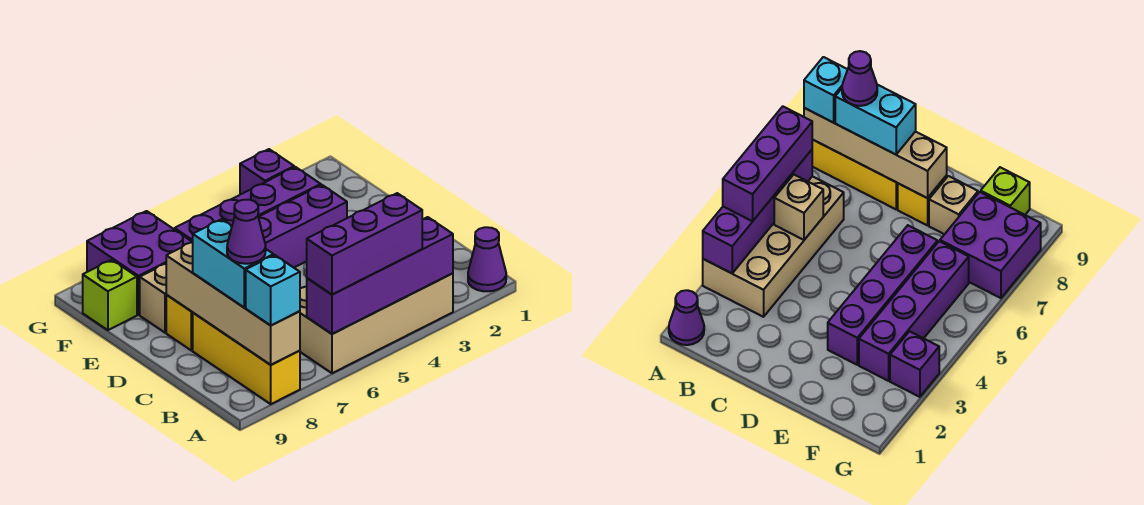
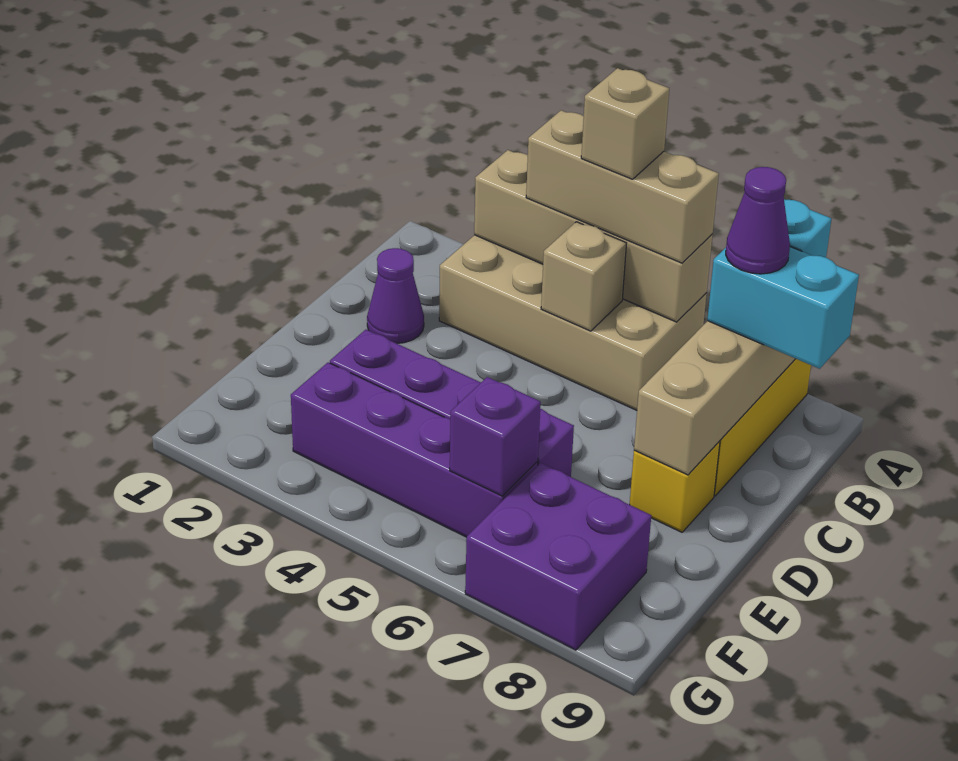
purple 1x1 cone [468,227,506,291] -> purple 1x1 cone moved to [367,248,424,343]
purple 1x4 brick [306,217,453,334] -> tan 1x4 brick [474,150,713,322]
purple 1x3 brick [307,193,422,294] -> tan 1x3 brick [526,110,719,263]
cyan 1x2 brick [193,219,273,307] -> cyan 1x2 brick turned to [707,247,859,369]
tan 1x1 brick [140,264,167,333] -> tan 1x1 brick moved to [581,68,669,179]
lime 1x1 brick [83,260,137,330] -> none
purple 1x1 brick [240,149,294,195] -> purple 1x1 brick moved to [450,377,541,496]

